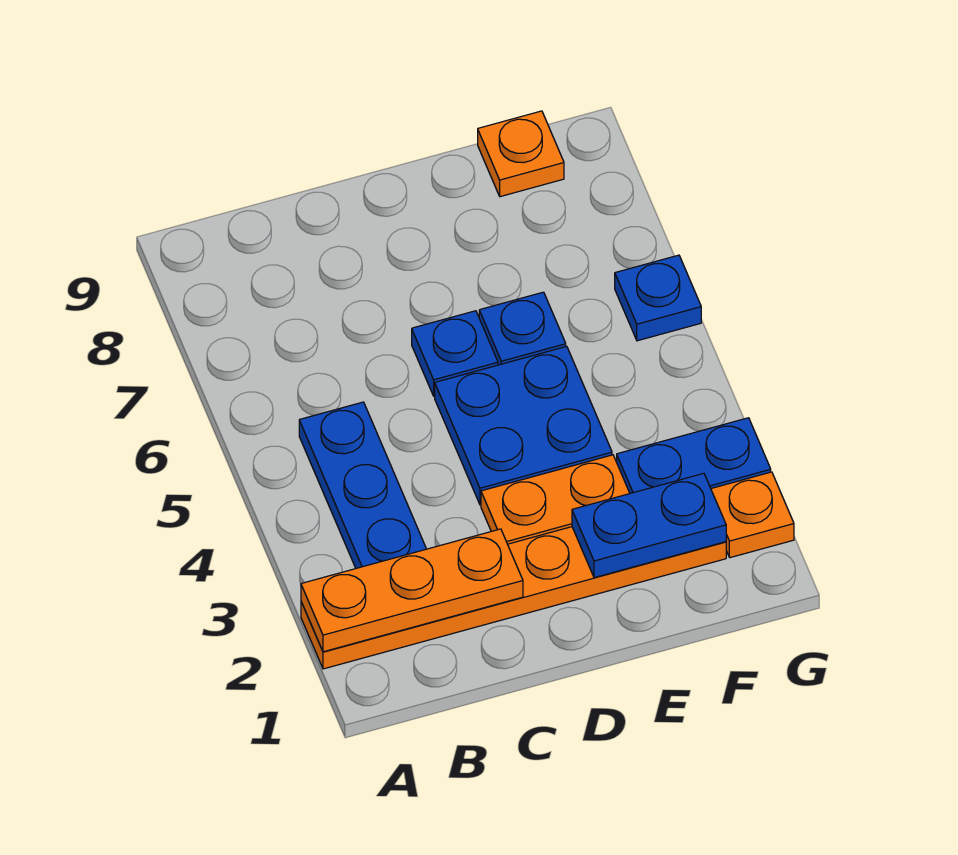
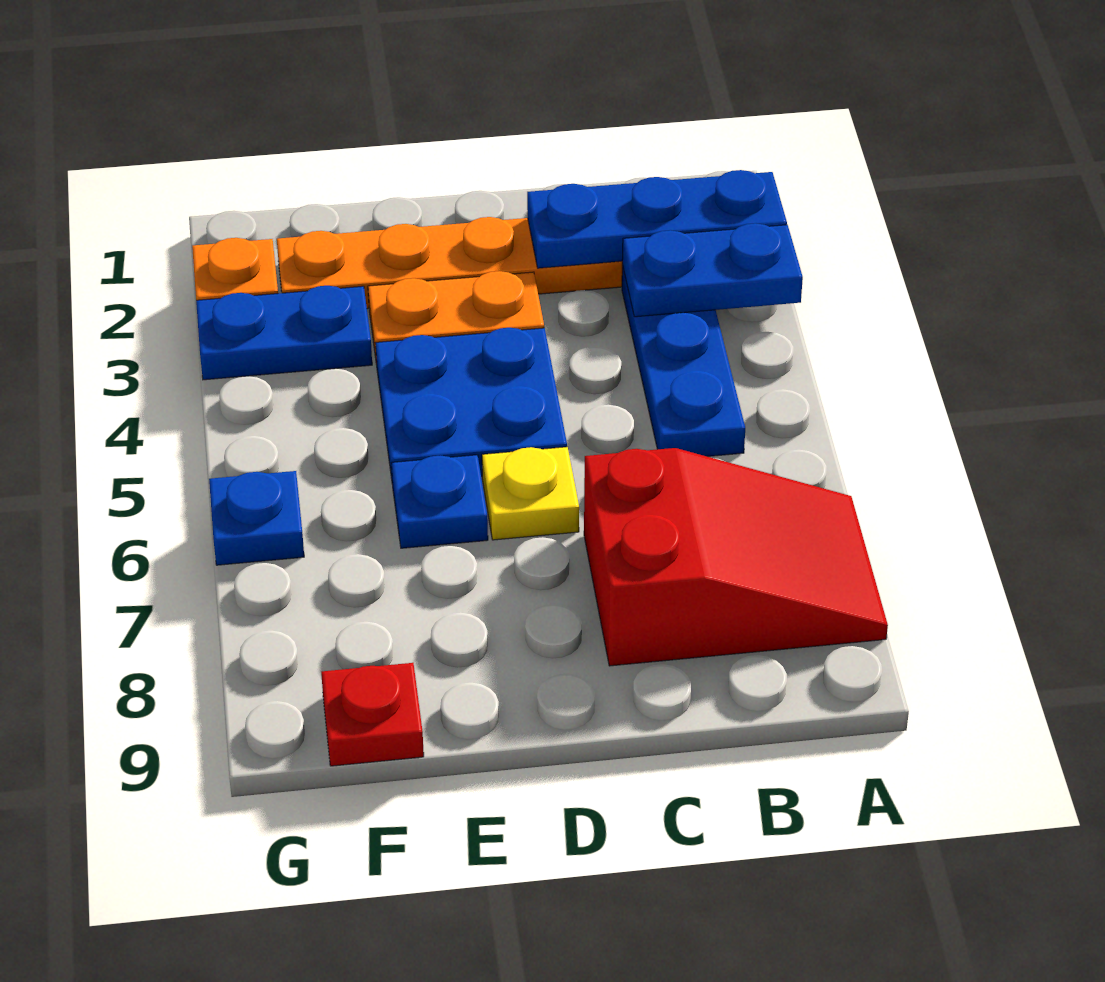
orange 1x3 plate [301,529,523,652] -> blue 1x3 plate [527,170,787,268]
none -> red 2x3 slope [584,448,888,666]
blue 1x1 plate [412,311,498,396] -> yellow 1x1 plate [482,447,579,540]
blue 1x2 plate [572,473,726,578] -> blue 1x2 plate moved to [622,223,803,317]
orange 1x1 plate [478,111,564,197] -> red 1x1 plate [321,663,424,766]

